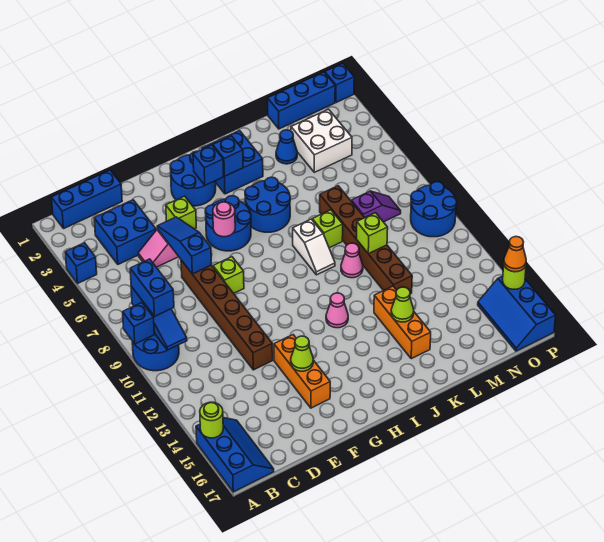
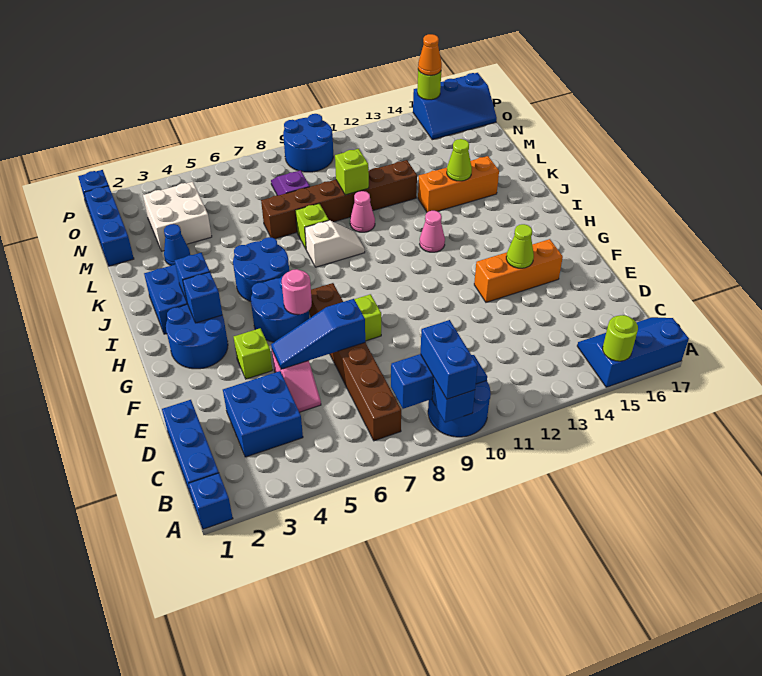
blue 1x1 brick [65,243,97,284] -> blue 1x1 brick moved to [189,473,233,529]
blue 1x2 brick [130,259,174,316] -> blue 1x2 brick turned to [420,320,478,399]
brown 1x6 brick [181,260,273,370] -> brown 1x6 brick turned to [309,283,401,441]

